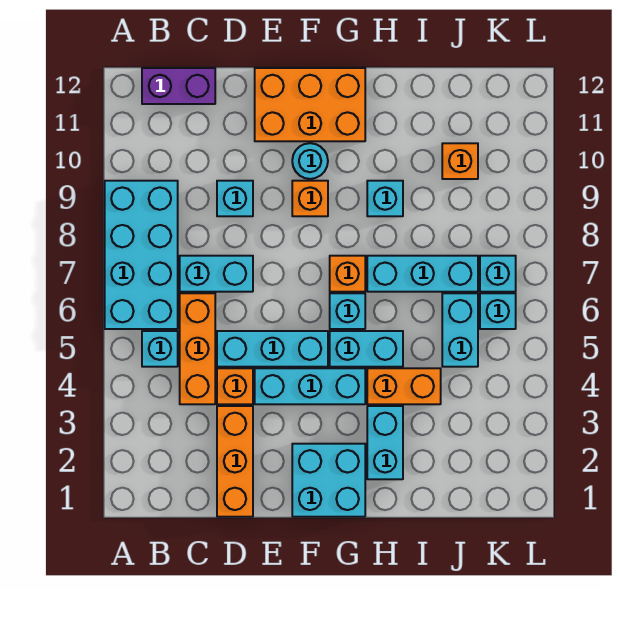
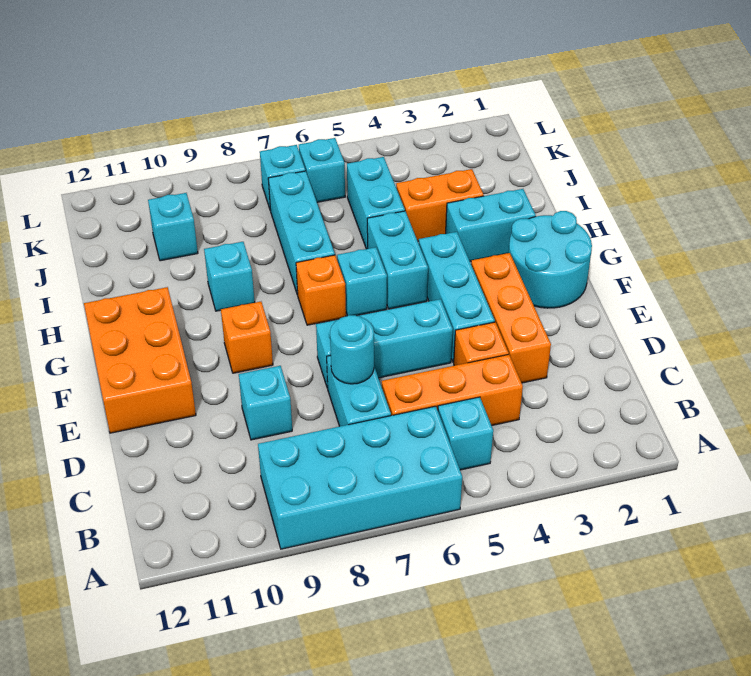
purple 1x2 brick [142,68,215,104] -> none
orange 1x3 brick [217,406,253,517] -> orange 1x3 brick turned to [471,253,551,383]
cyan 1x3 brick [217,331,328,367] -> cyan 1x3 brick turned to [316,299,453,388]
cyan 2x2 brick [292,444,365,517] -> cyan 2x2 round brick [509,211,592,308]
cyan 1x1 round brick [292,143,328,179] -> cyan 1x1 round brick moved to [330,315,374,384]
orange 1x2 brick [367,368,441,404] -> orange 1x2 brick turned to [396,169,484,241]
cyan 1x2 brick [442,293,478,367] -> cyan 1x2 brick turned to [347,157,405,249]
orange 1x1 brick [442,143,478,179] -> cyan 1x1 brick [148,193,198,261]

